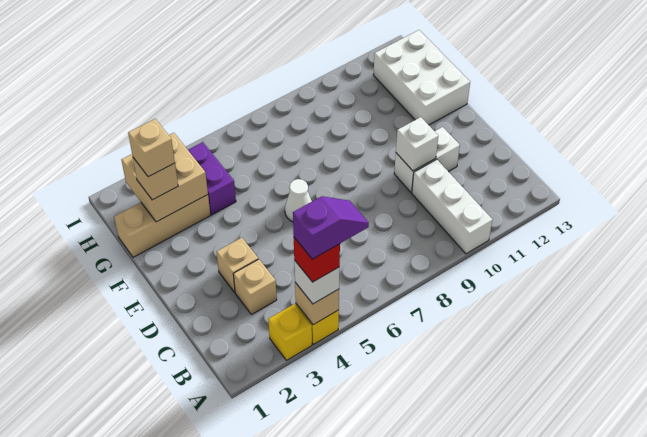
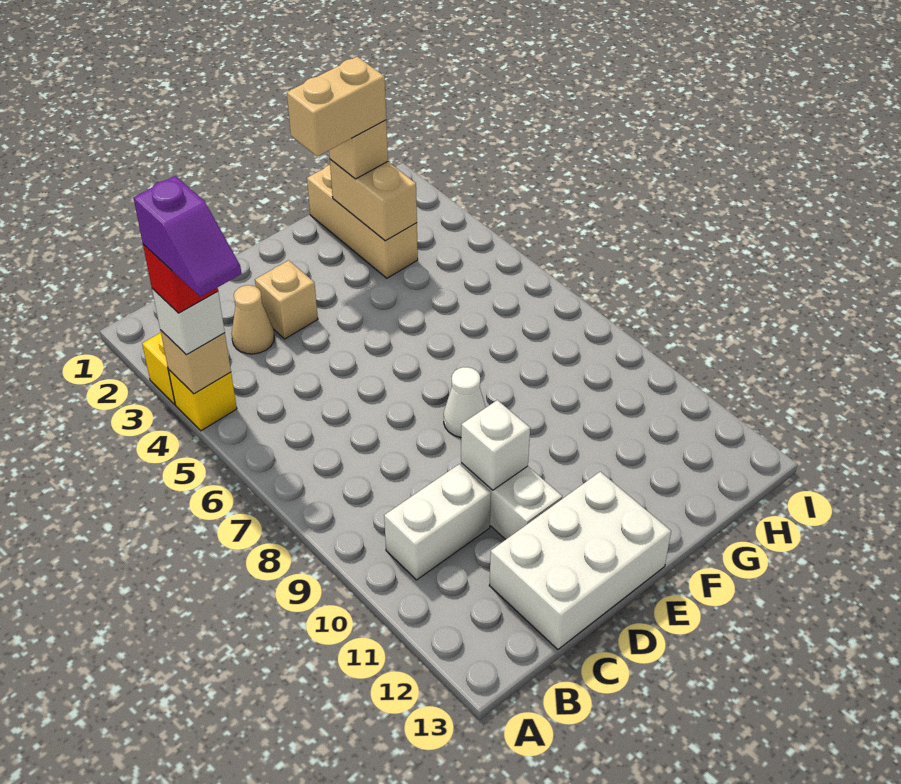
white 1x3 brick [412,160,492,254] -> white 1x2 brick [384,464,491,580]
tan 1x1 brick [233,259,277,315] -> tan 1x1 cone [232,285,274,354]
white 1x1 cone [285,179,312,222] -> white 1x1 cone moved to [444,367,486,438]
white 2x3 brick [373,30,470,125] -> white 2x3 brick moved to [489,472,671,650]
tan 2x2 brick [122,133,208,222] -> tan 1x2 brick [330,159,417,241]
tan 1x1 brick [128,119,175,177] -> tan 1x2 brick [287,57,386,156]
purple 1x2 brick [188,142,236,215] -> none

